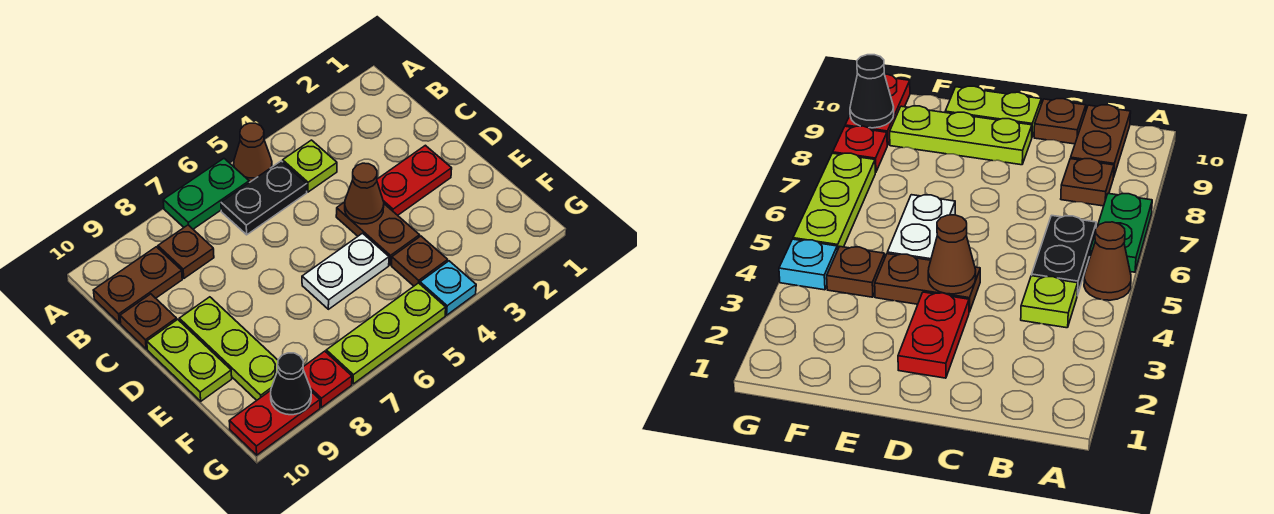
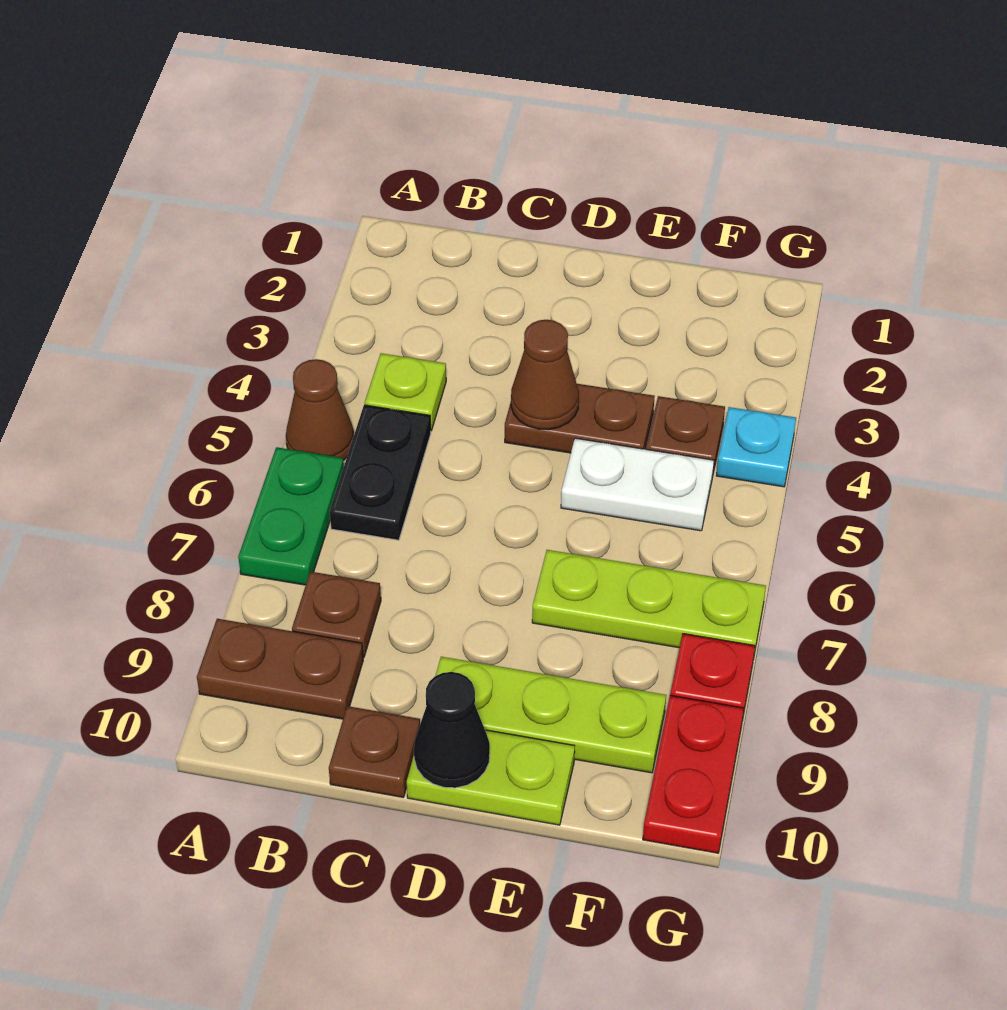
brown 1x2 plate [93,247,182,323] -> brown 1x2 plate turned to [197,619,363,719]
red 1x2 plate [377,145,452,215] -> none
white 1x2 plate [302,233,389,309] -> white 1x2 plate turned to [561,438,714,531]
lime 1x3 plate [326,283,446,384] -> lime 1x3 plate turned to [532,550,766,654]
black 1x1 cone [271,353,311,415] -> black 1x1 cone moved to [414,672,490,788]

